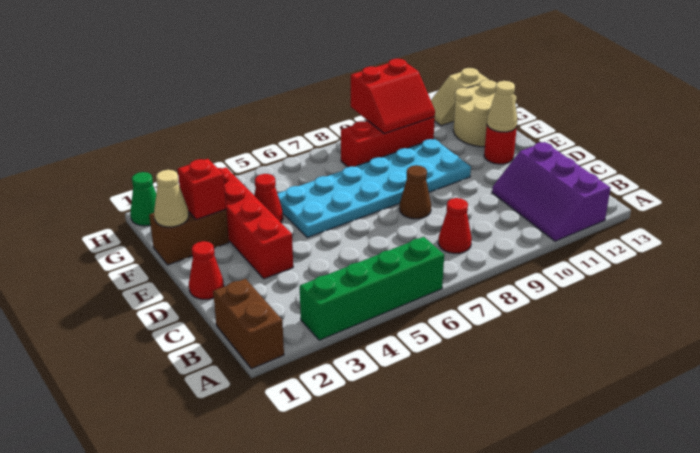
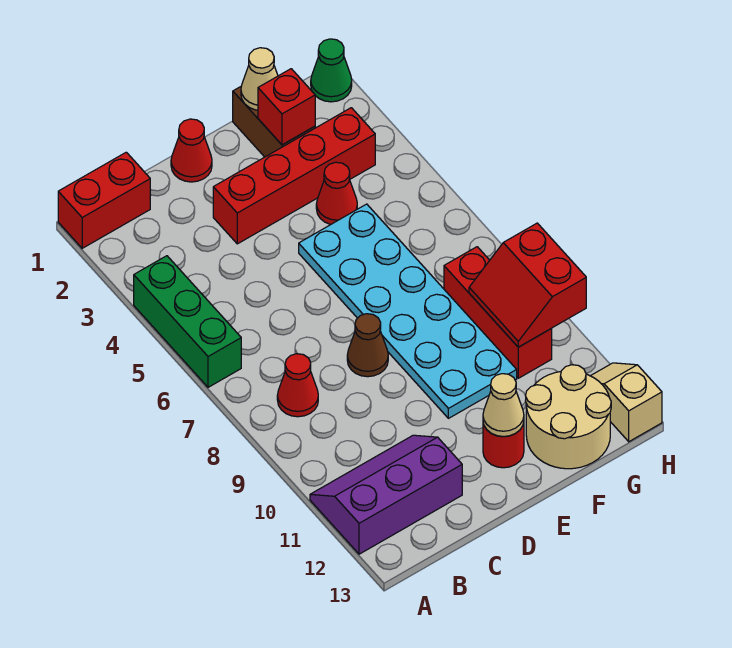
brown 1x2 brick [213,279,284,369] -> red 1x2 brick [58,152,150,248]
green 1x4 brick [300,237,444,340] -> green 1x3 brick [134,256,241,387]

